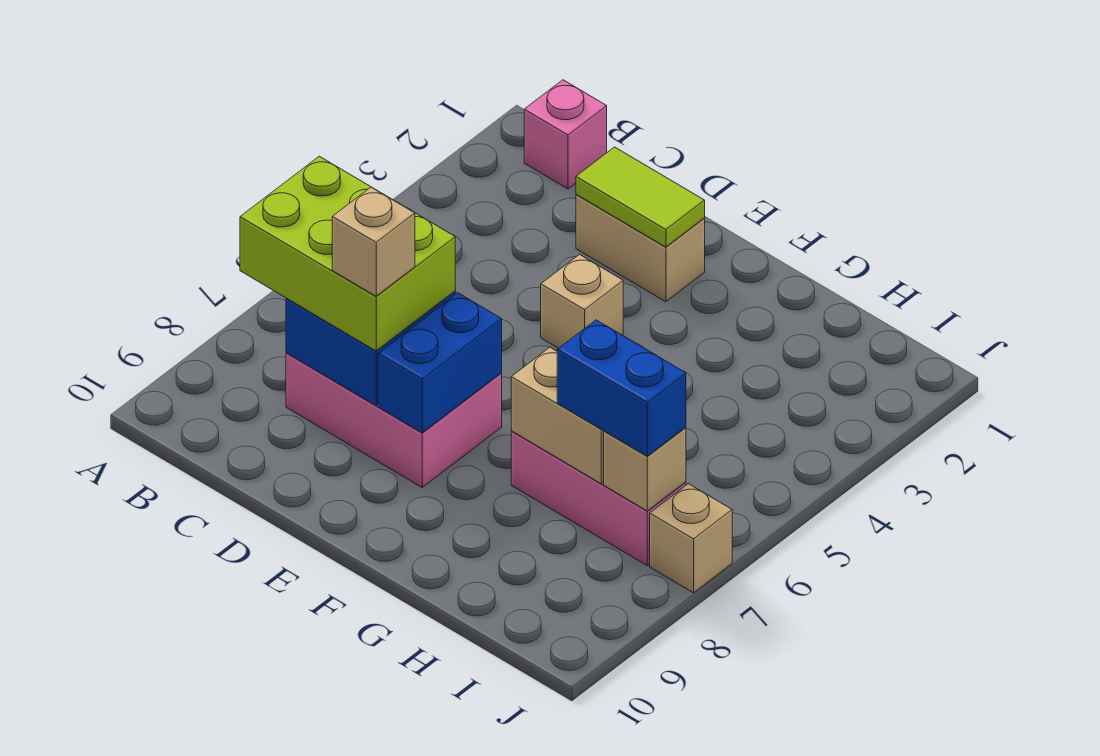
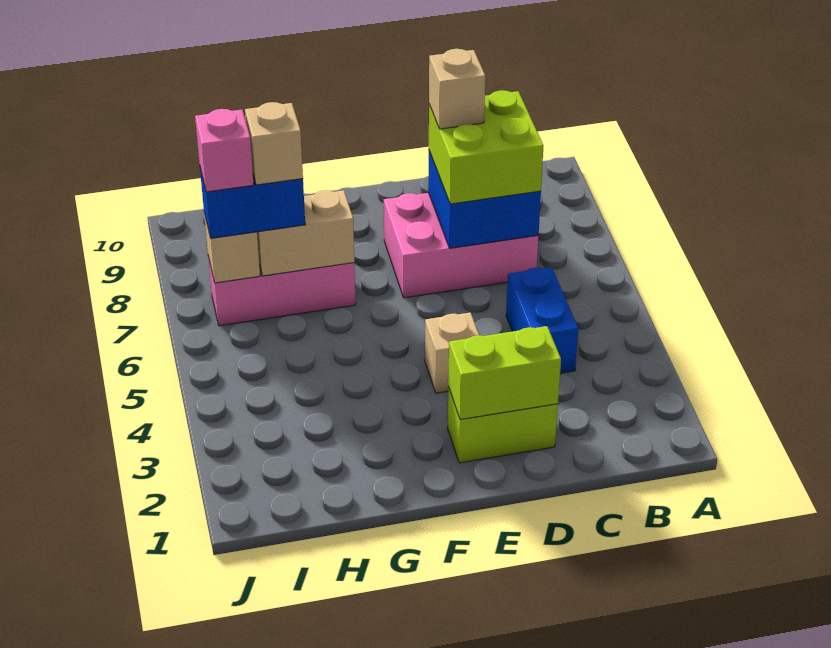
pink 1x1 brick [524,80,607,189] -> pink 1x1 brick moved to [195,109,254,192]
lime 2x3 brick [240,156,455,351] -> lime 2x2 brick [429,90,544,204]
tan 1x2 brick [576,194,705,302] -> lime 1x2 brick [448,387,558,463]
lime 1x2 tile [576,147,705,247] -> lime 1x2 brick [448,326,561,420]
blue 1x2 brick [378,293,502,433] -> blue 1x2 brick moved to [506,267,578,373]
tan 1x1 brick [650,484,732,593] -> tan 1x1 brick moved to [245,102,303,185]

